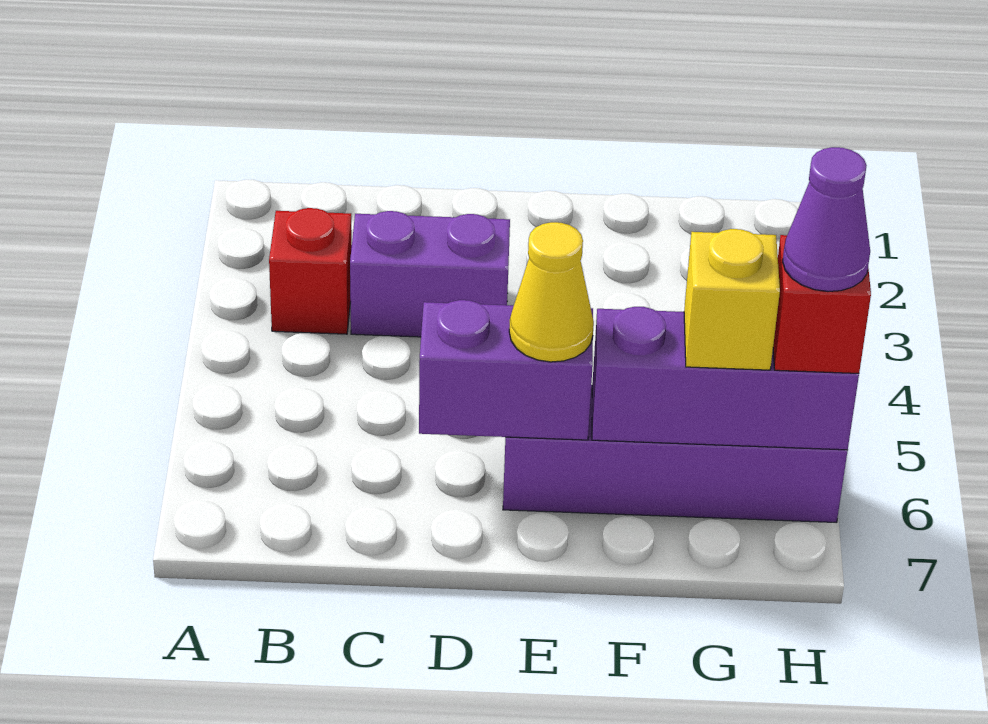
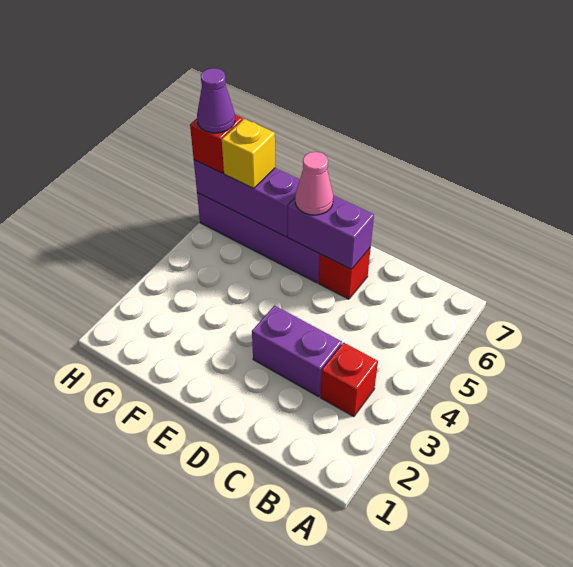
none -> red 1x1 brick [319,247,371,299]
yellow 1x1 cone [509,222,594,362] -> pink 1x1 cone [295,152,333,215]

